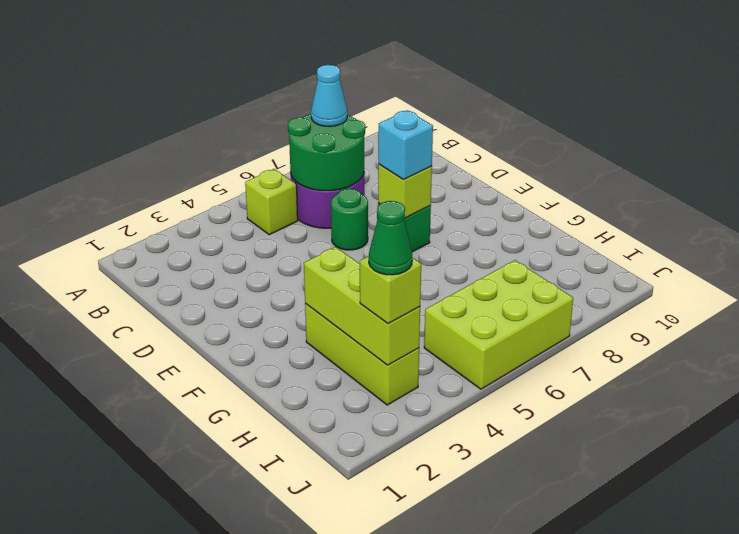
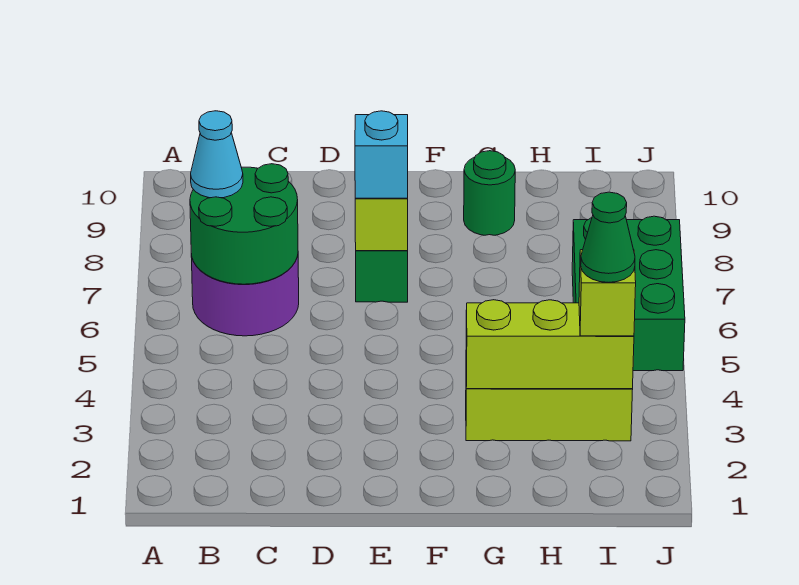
lime 1x1 brick [245,169,298,235] -> none
green 1x1 round brick [331,189,368,250] -> green 1x1 round brick moved to [464,151,515,235]
lime 2x3 brick [424,260,573,389] -> green 2x3 brick [572,216,685,371]

